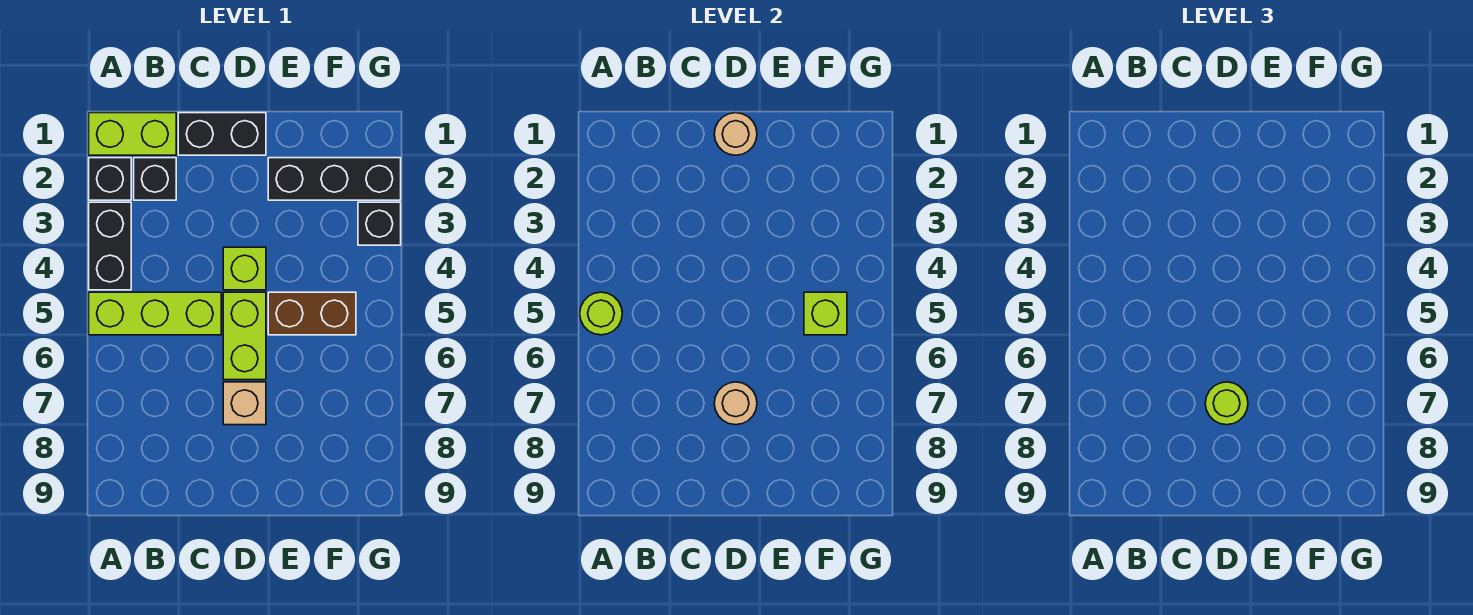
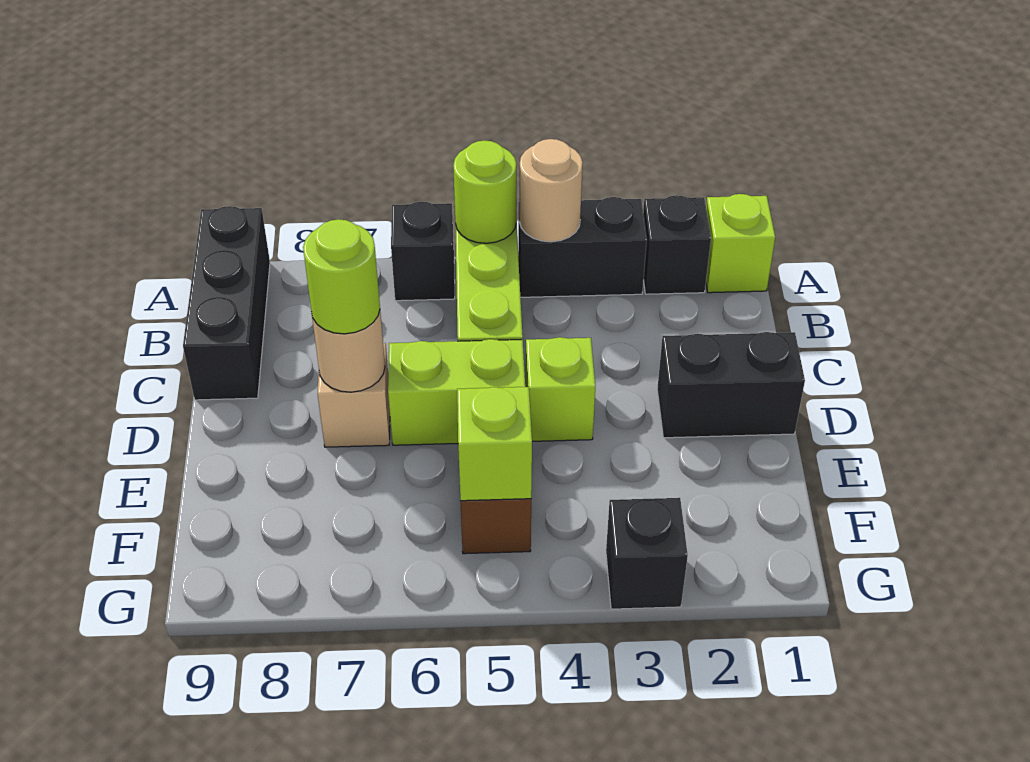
lime 1x2 brick [89,113,176,155] -> lime 1x1 brick [706,194,775,293]
black 1x1 brick [134,158,176,200] -> black 1x1 brick moved to [391,202,455,301]
black 1x2 brick [178,113,266,155] -> black 1x2 brick turned to [657,332,805,438]
tan 1x1 round brick [714,113,757,155] -> tan 1x1 round brick moved to [519,139,583,242]
black 1x3 brick [268,158,401,200] -> black 1x3 brick moved to [183,206,270,400]

